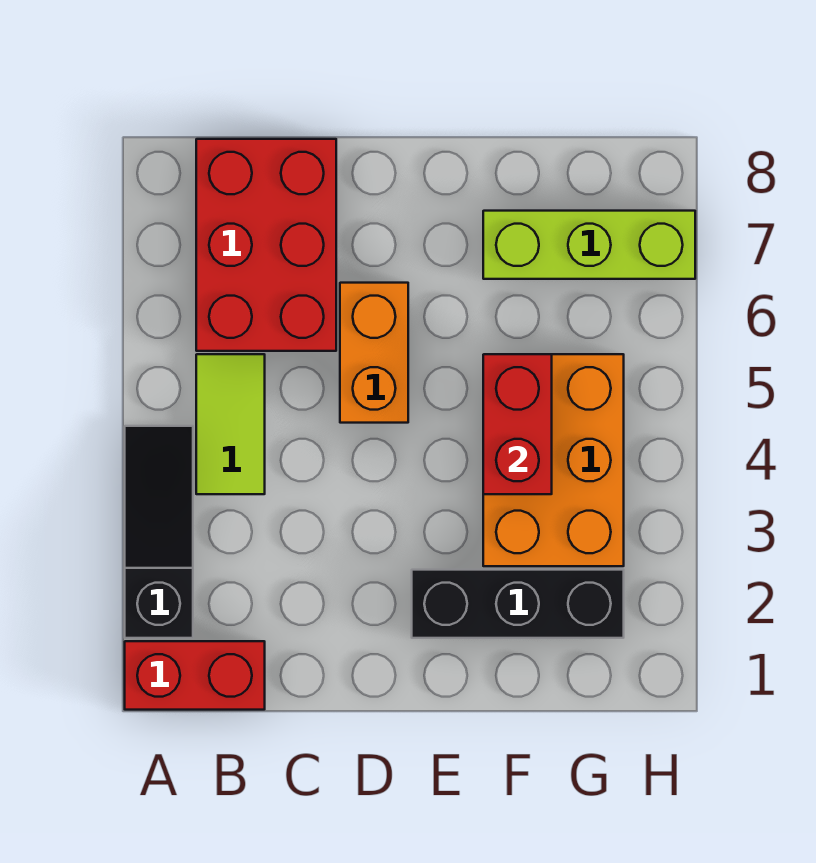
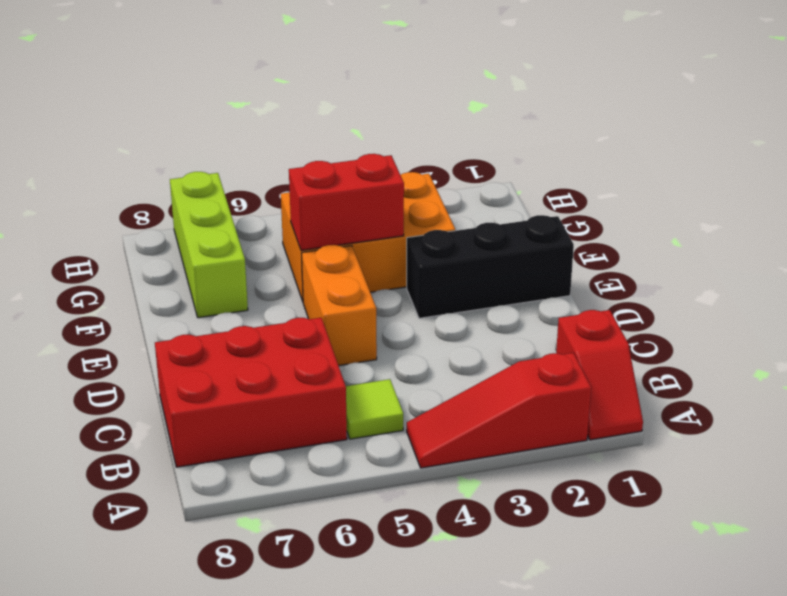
red 1x2 brick [125,641,265,710] -> red 1x2 slope [556,310,643,440]
black 1x3 slope [125,426,193,638] -> red 1x3 slope [407,353,591,468]
lime 1x2 tile [196,354,265,494] -> lime 1x1 tile [346,379,403,439]
orange 1x2 brick [340,283,408,423] -> orange 1x2 brick turned to [302,245,377,366]
black 1x3 brick [412,570,624,638] -> black 1x3 brick turned to [407,215,574,318]

